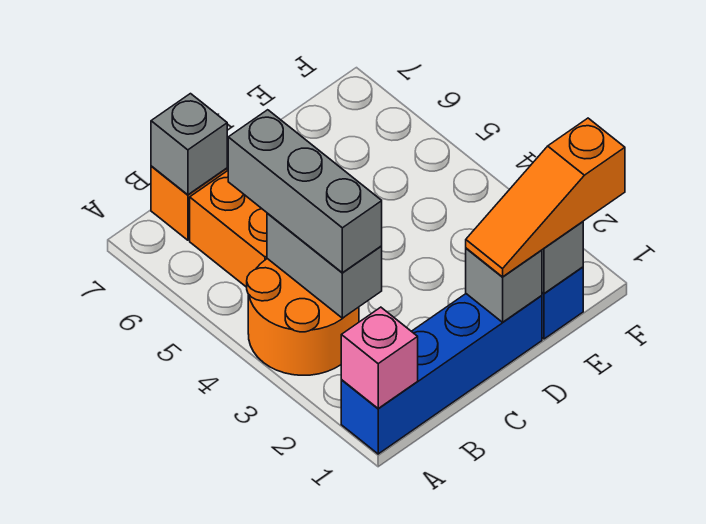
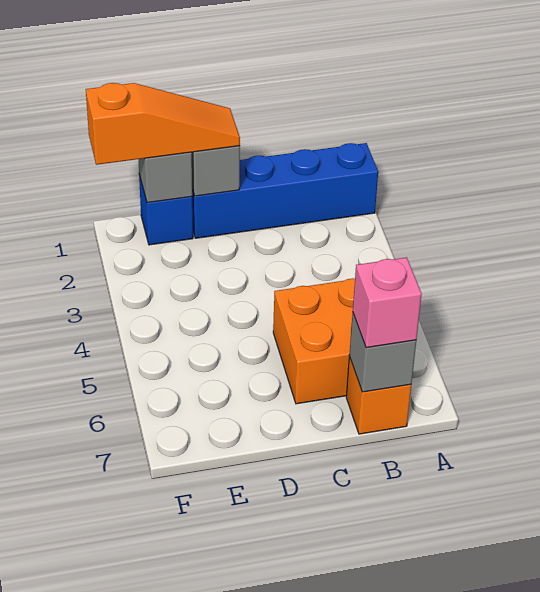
pink 1x1 brick [341,307,418,409] -> pink 1x1 brick moved to [353,257,422,348]
orange 2x2 round brick [247,259,359,375] -> none
grey 1x2 brick [267,213,382,318] -> none
grey 1x3 brick [228,110,382,273] -> none

